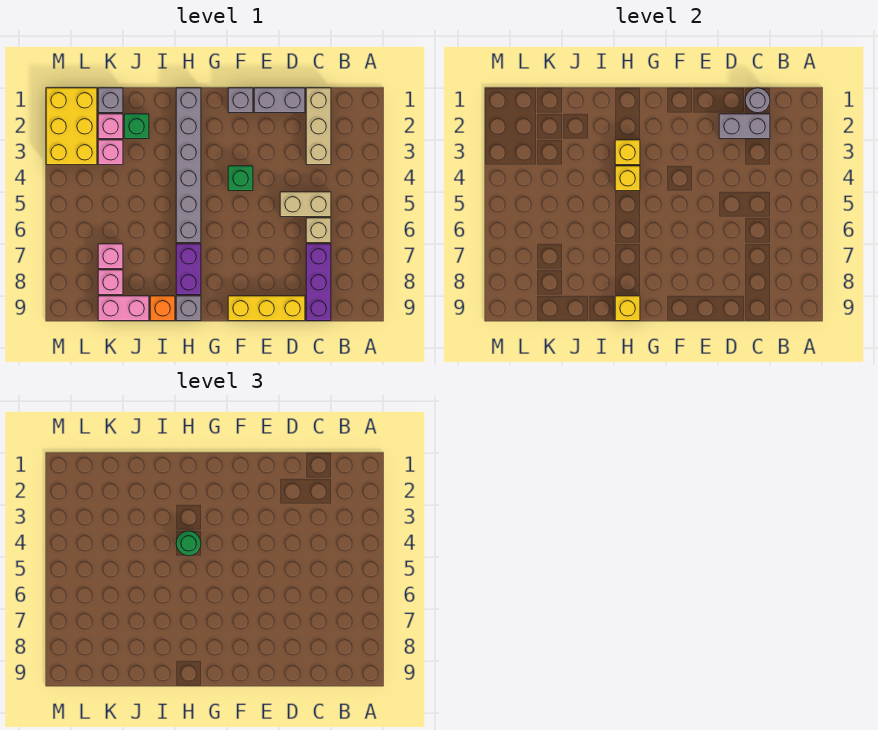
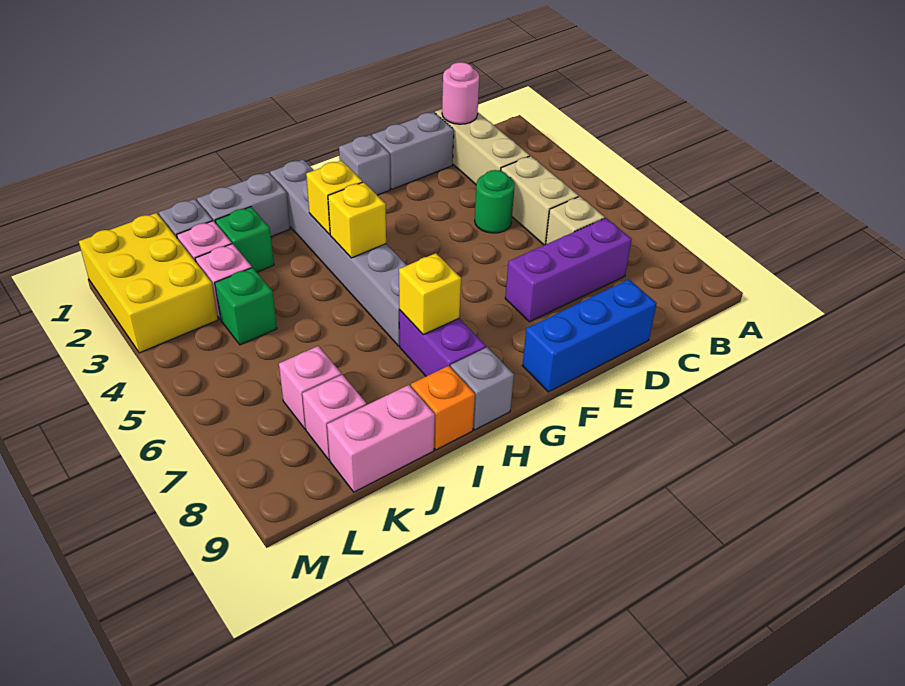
grey 1x1 round brick [745,88,770,113] -> pink 1x1 round brick [442,62,479,124]
grey 1x2 brick [719,114,770,139] -> grey 1x2 brick moved to [197,172,290,237]
tan 1x2 brick [280,192,331,217] -> tan 1x2 brick turned to [501,156,579,245]
purple 1x3 brick [306,244,331,321] -> purple 1x3 brick turned to [505,218,632,322]
yellow 1x3 brick [228,296,305,321] -> blue 1x3 brick [522,279,657,392]
green 1x1 brick [228,166,253,191] -> green 1x1 brick moved to [215,268,277,345]
green 1x1 round brick [176,531,201,556] -> green 1x1 round brick moved to [475,170,515,233]
yellow 1x1 brick [615,296,640,321] -> yellow 1x1 brick moved to [399,253,461,335]

